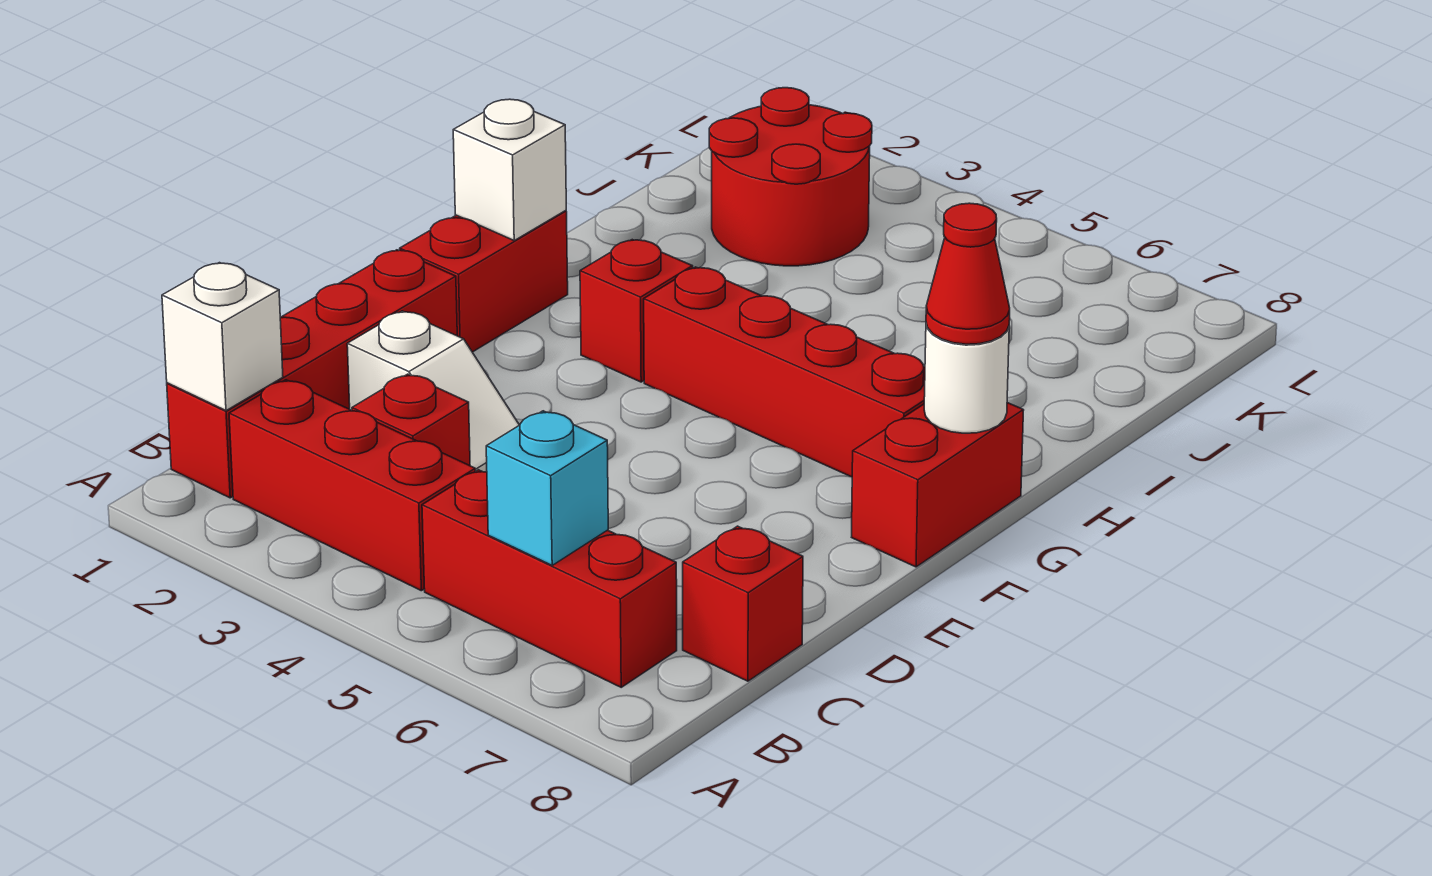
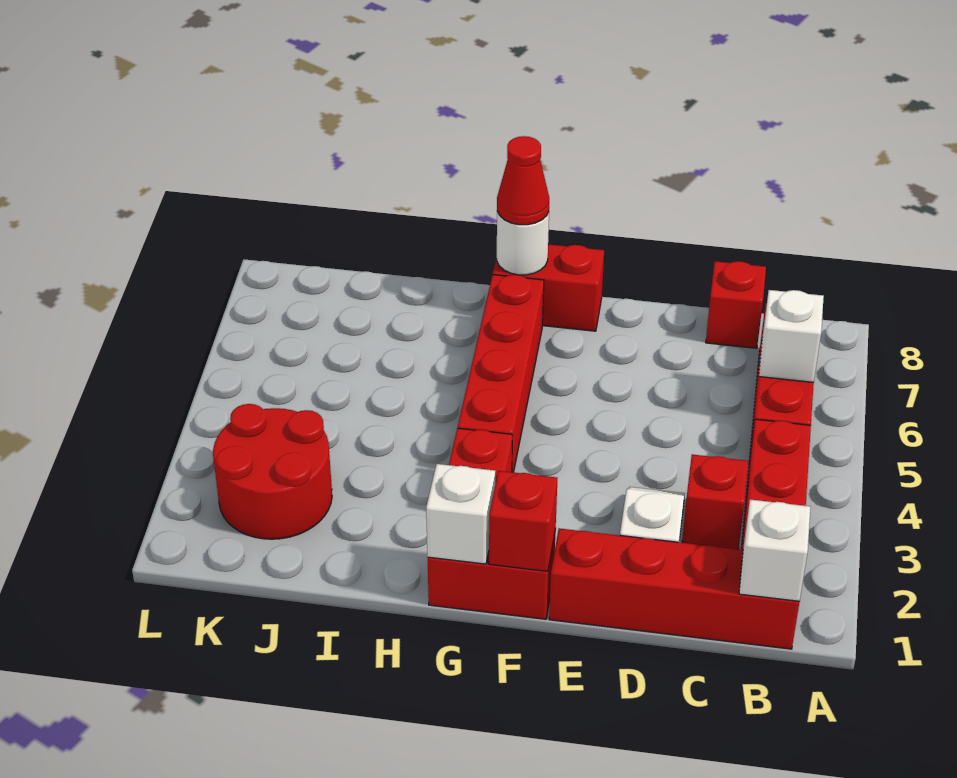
cyan 1x1 brick [486,411,608,565] -> white 1x1 brick [759,290,824,382]
none -> red 1x1 brick [489,471,557,571]

